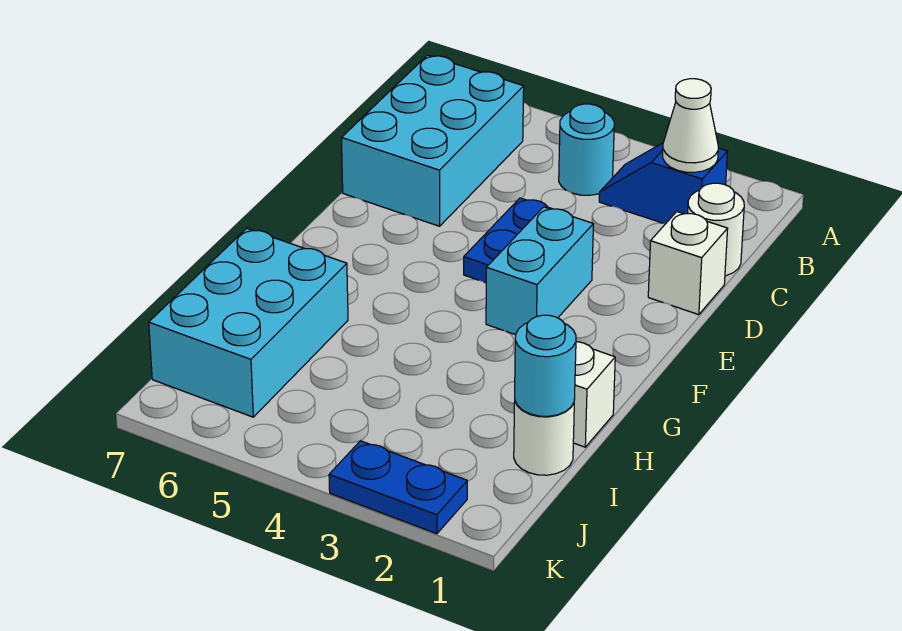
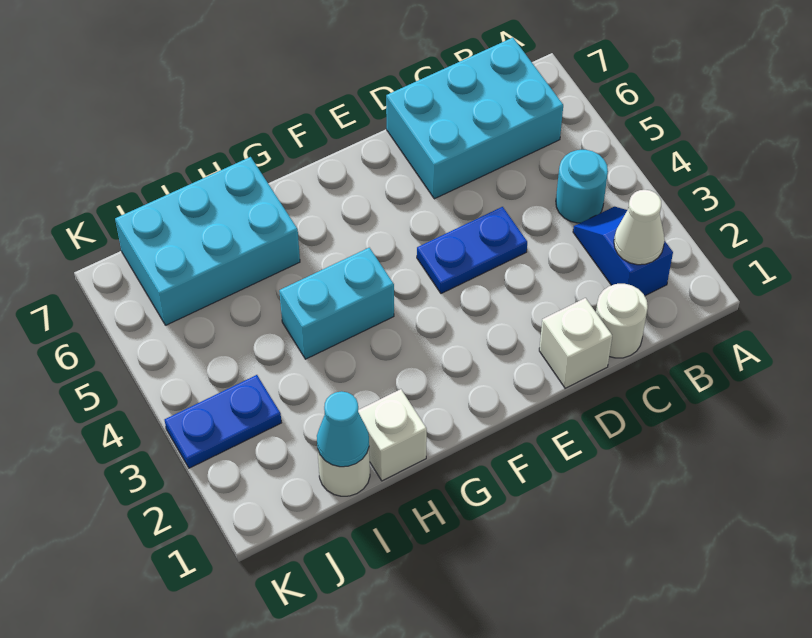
cyan 1x2 brick [486,207,593,335] -> cyan 1x2 brick moved to [279,248,394,359]
cyan 1x1 round brick [515,315,576,416] -> cyan 1x1 cone [317,391,369,467]
blue 1x2 plate [329,441,467,534] -> blue 1x2 plate turned to [165,375,281,468]

